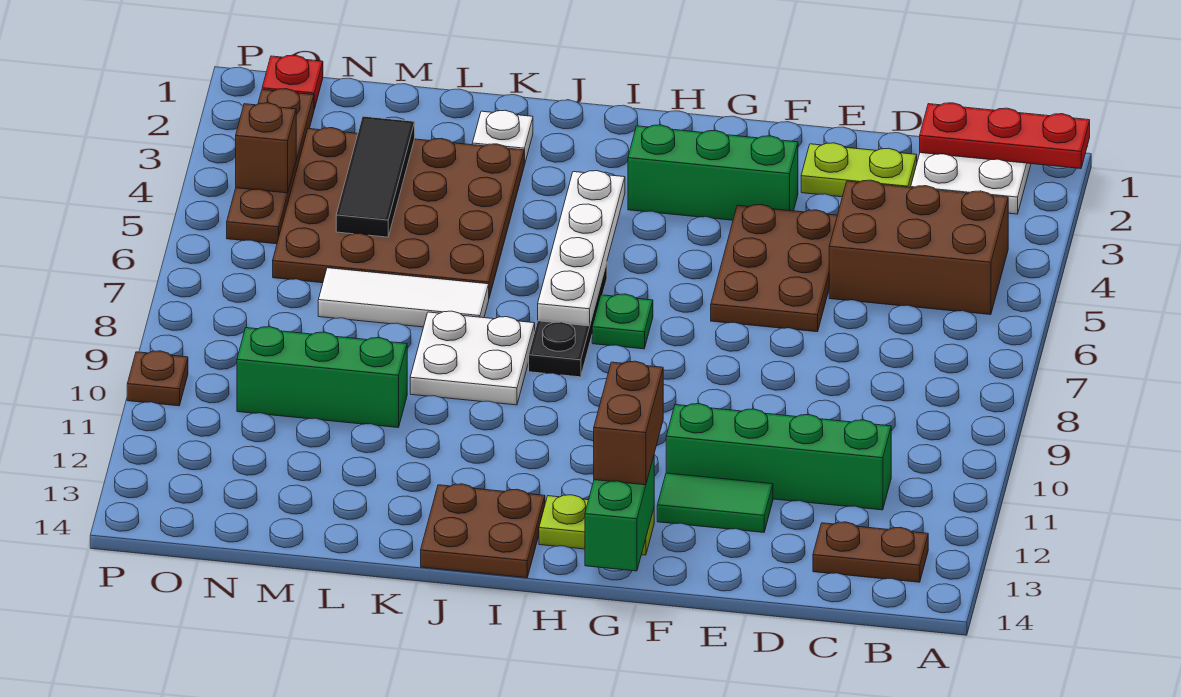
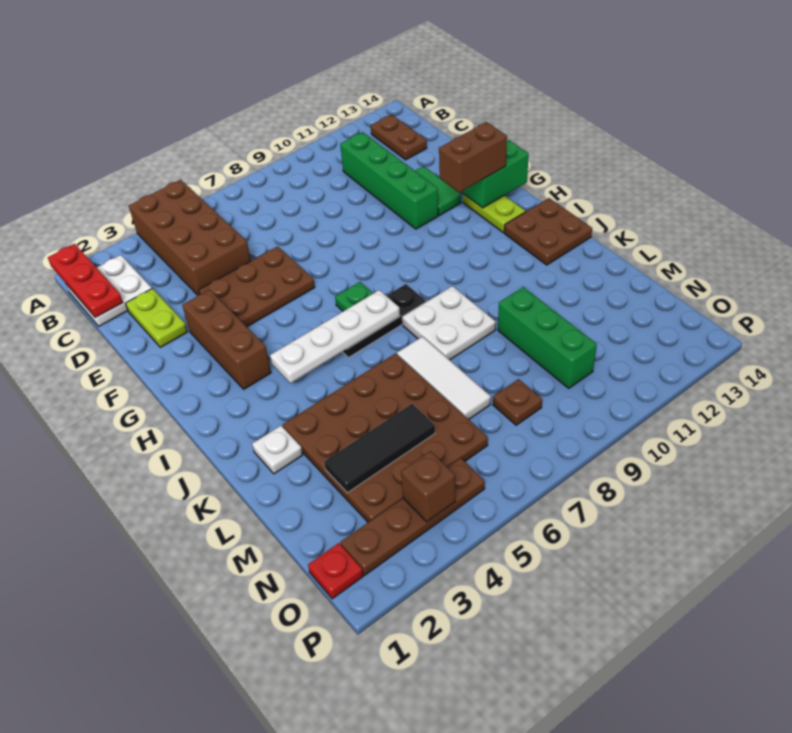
brown 2x3 brick [829,180,1008,315] -> brown 2x4 brick [129,180,251,295]
green 1x3 brick [628,125,798,220] -> brown 1x3 brick [182,290,271,389]
brown 1x1 plate [127,351,188,406] -> brown 1x1 plate moved to [493,379,542,425]

